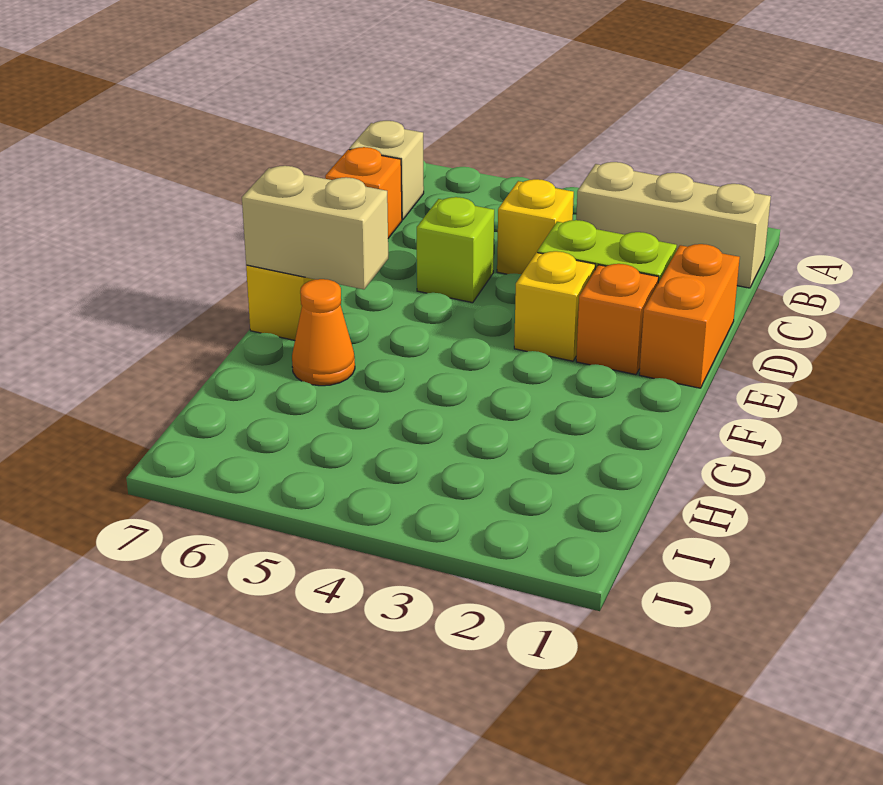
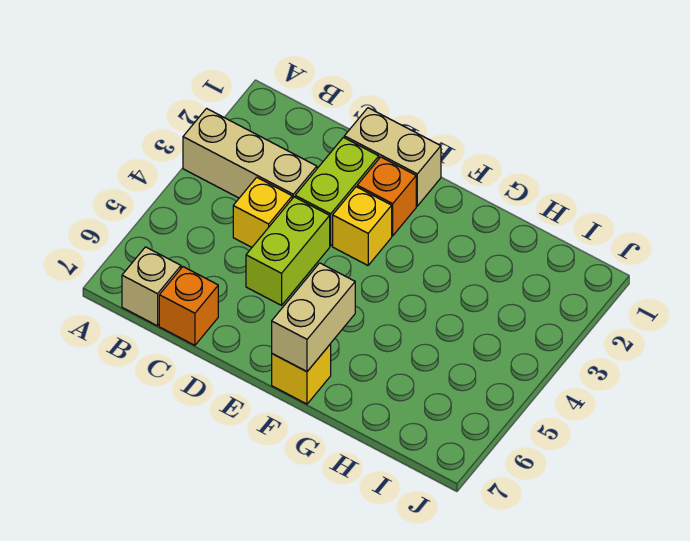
tan 1x3 brick [576,162,771,288] -> tan 1x3 brick turned to [183,108,317,199]
orange 1x2 brick [639,244,740,388] -> tan 1x2 brick [344,108,441,206]
lime 1x1 brick [417,197,494,303] -> lime 1x2 brick [246,197,330,305]
orange 1x1 cone [292,279,355,386] -> none

